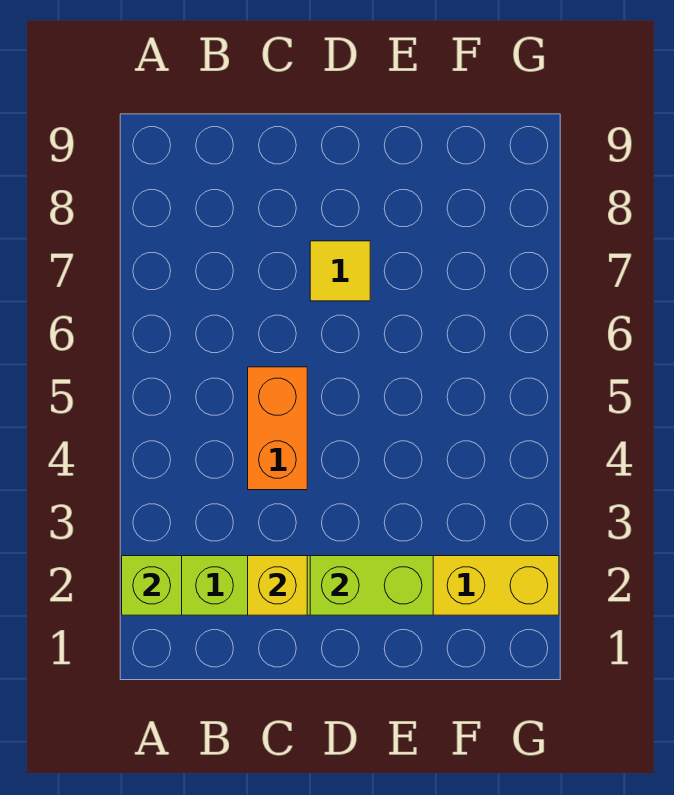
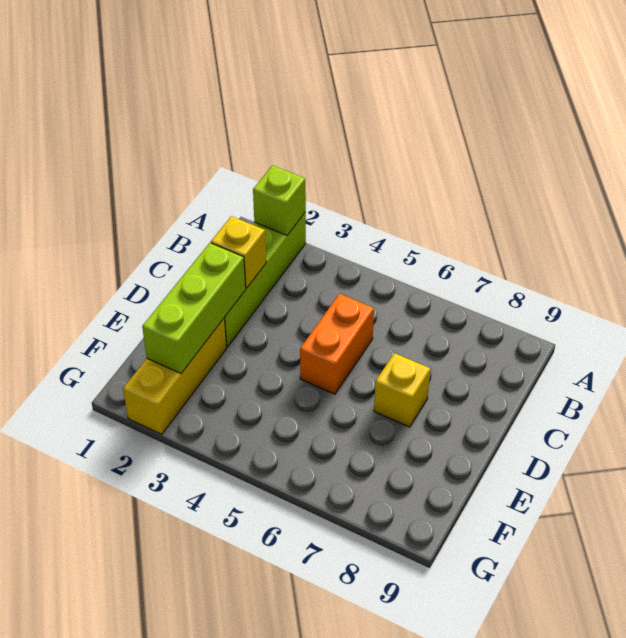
orange 1x2 brick [248,367,307,490] -> orange 1x2 brick turned to [300,294,374,394]
lime 1x2 brick [310,556,433,615] -> lime 1x3 brick [142,243,246,374]
yellow 1x1 tile [310,241,370,301] -> yellow 1x1 brick [374,353,430,427]

